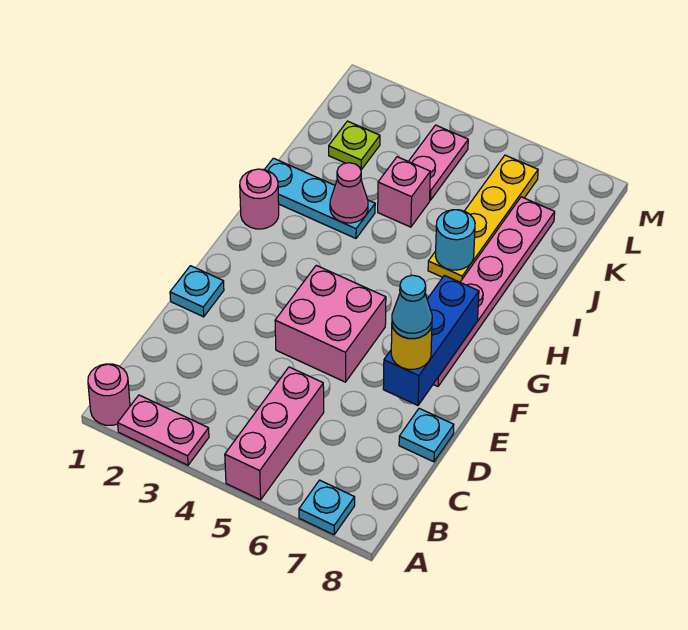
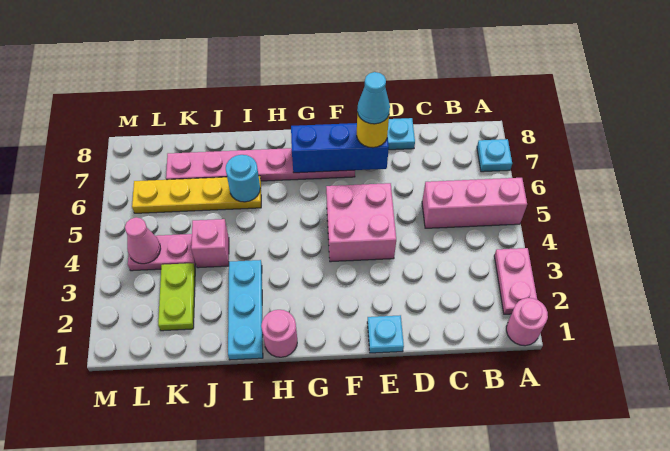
pink 1x1 cone [330,163,368,223] -> pink 1x1 cone moved to [125,217,161,264]
lime 1x1 plate [329,121,380,170] -> lime 1x2 plate [158,263,195,331]

